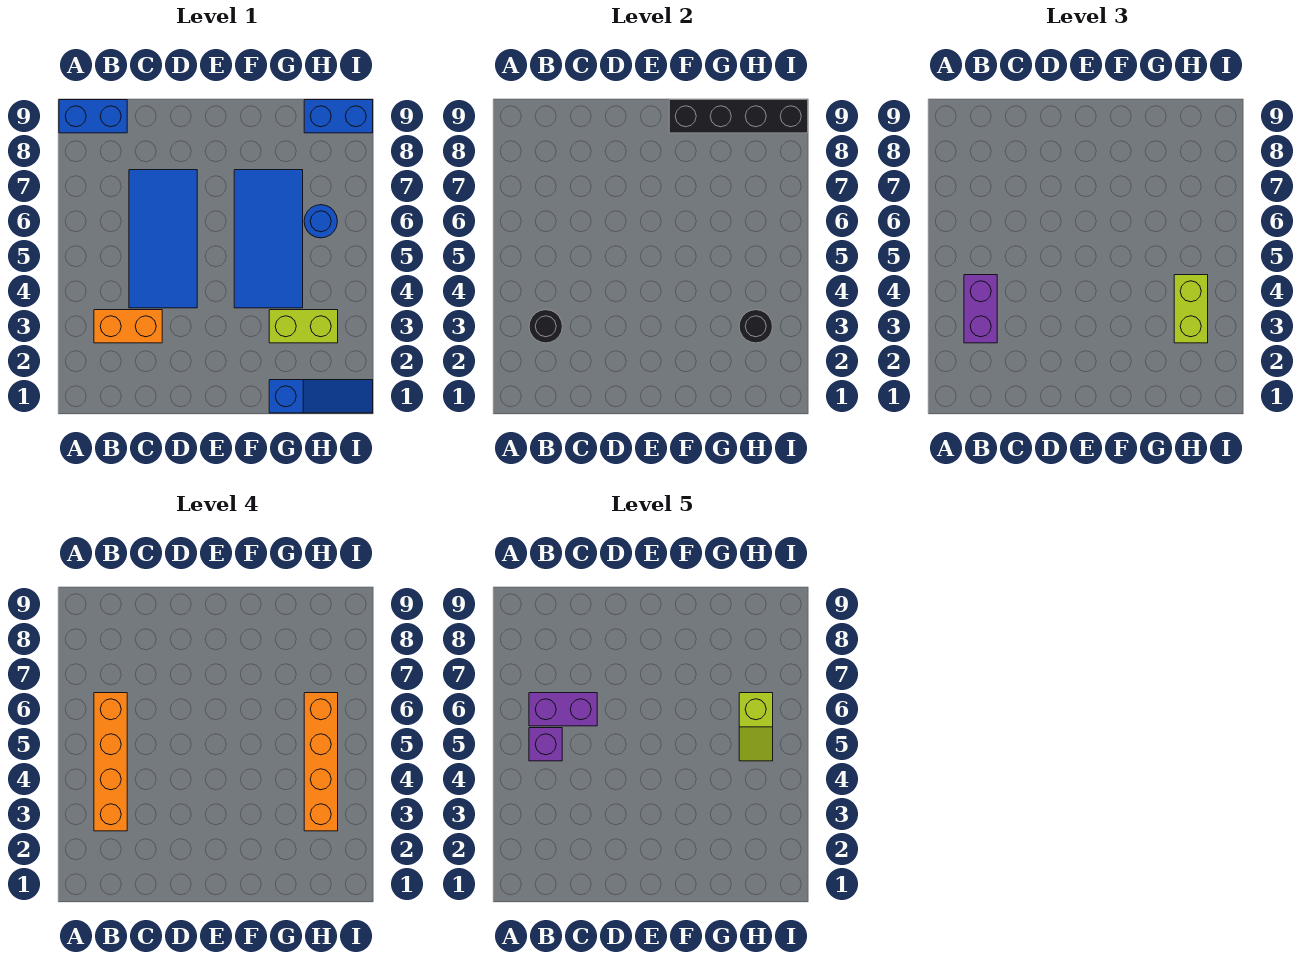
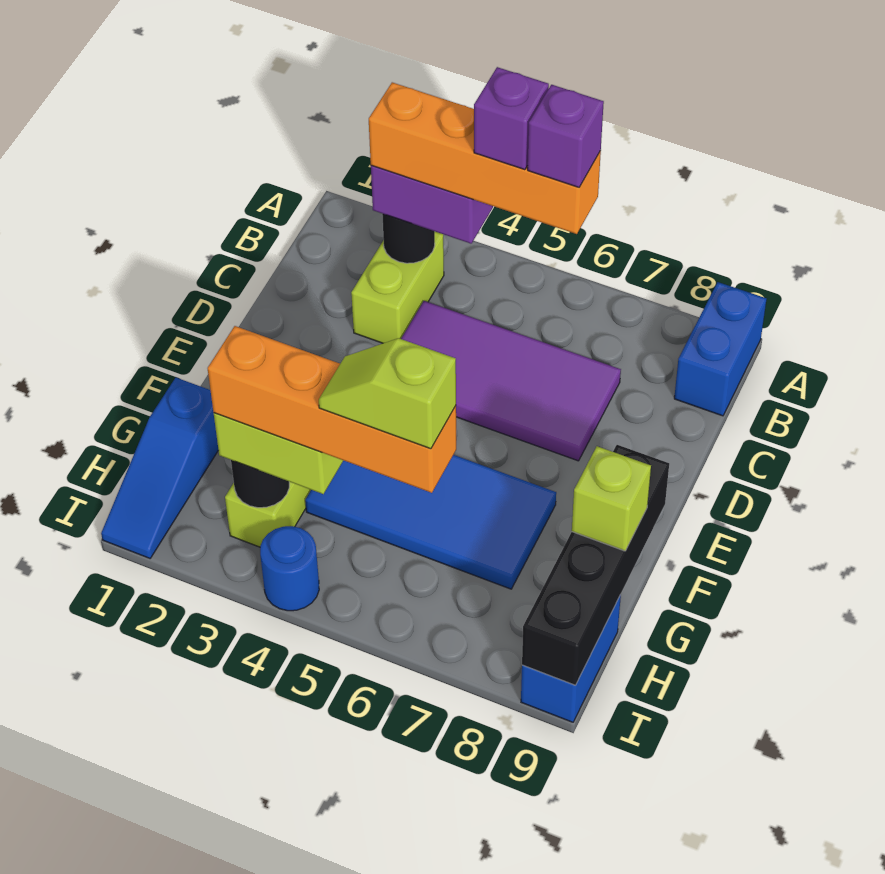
orange 1x2 brick [94,310,162,343] -> lime 1x2 brick [351,232,444,343]
purple 1x2 brick [529,693,597,726] -> purple 1x1 brick [528,85,604,187]
blue 2x4 tile [129,170,197,308] -> purple 2x4 tile [401,301,621,461]
none -> lime 1x1 brick [572,446,651,551]
blue 1x1 round brick [304,205,337,238] -> blue 1x1 round brick moved to [260,526,319,611]

